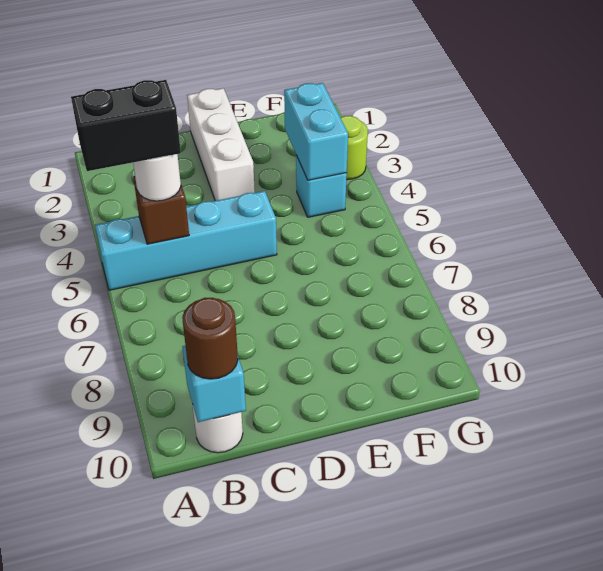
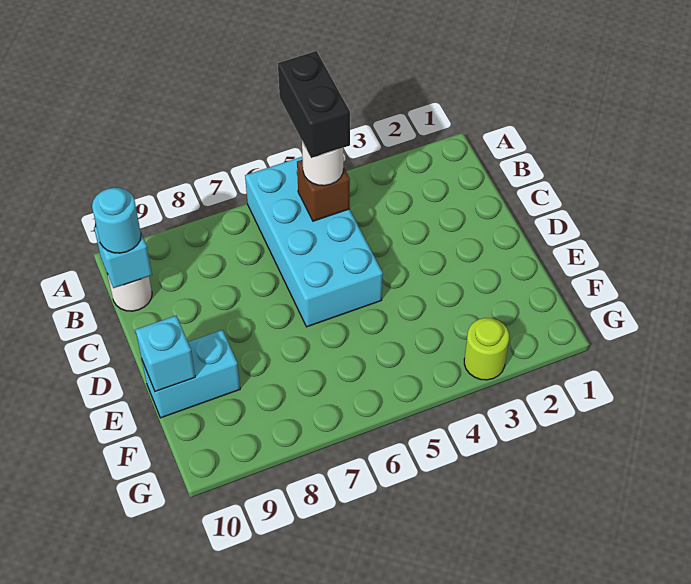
cyan 1x4 brick [95,191,277,290] -> cyan 2x4 brick [245,157,383,327]
brown 1x1 round brick [182,298,238,379] -> cyan 1x1 round brick [92,188,141,253]
white 1x3 brick [187,88,255,201] -> none
cyan 1x2 brick [284,83,348,180] -> cyan 1x2 brick moved to [142,330,240,418]
cyan 1x1 brick [296,156,347,217] -> cyan 1x1 brick moved to [136,316,195,392]

